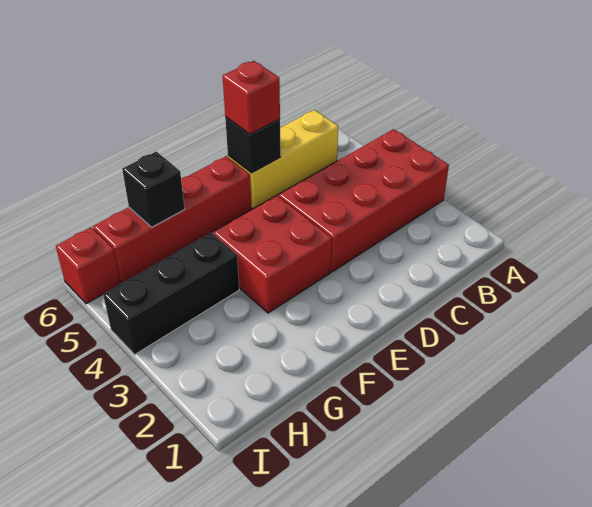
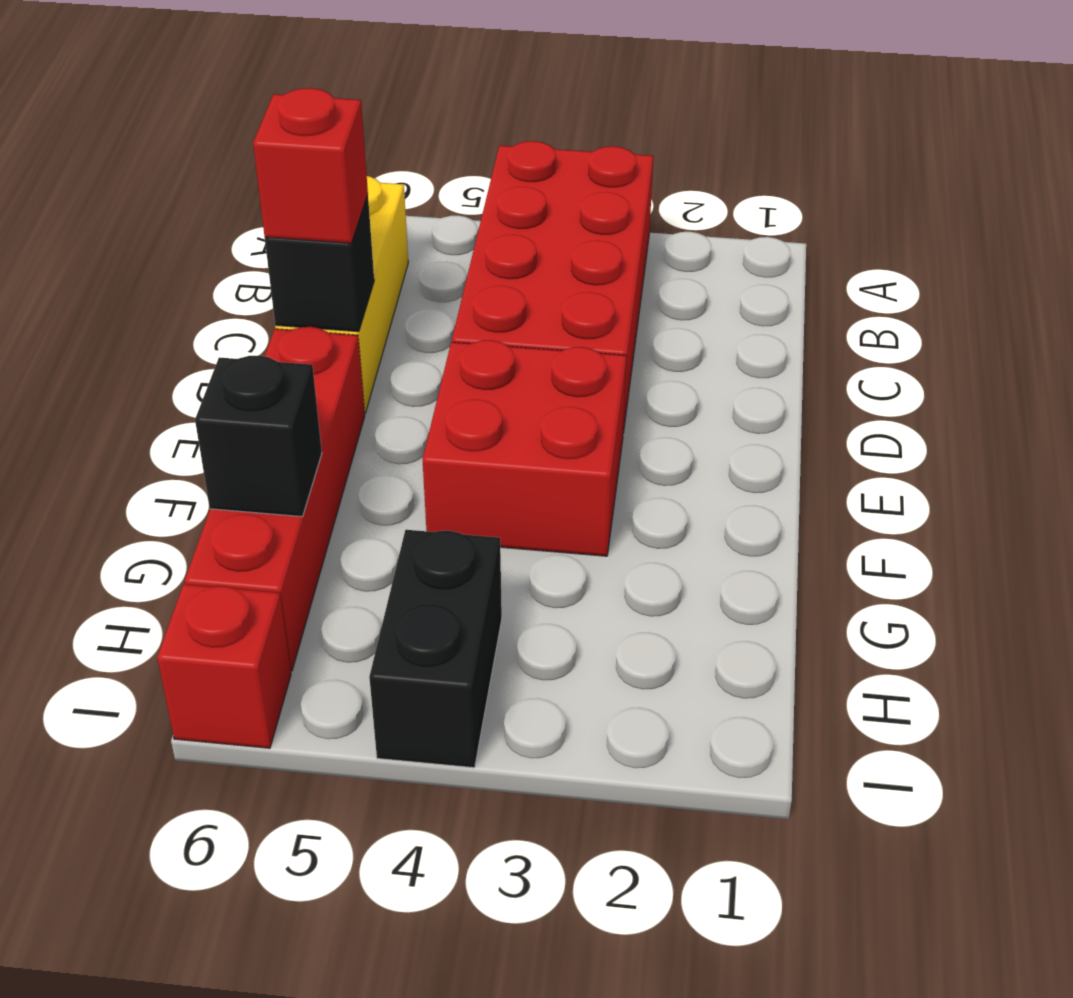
black 1x3 brick [103,233,239,354] -> black 1x2 brick [369,530,502,768]

